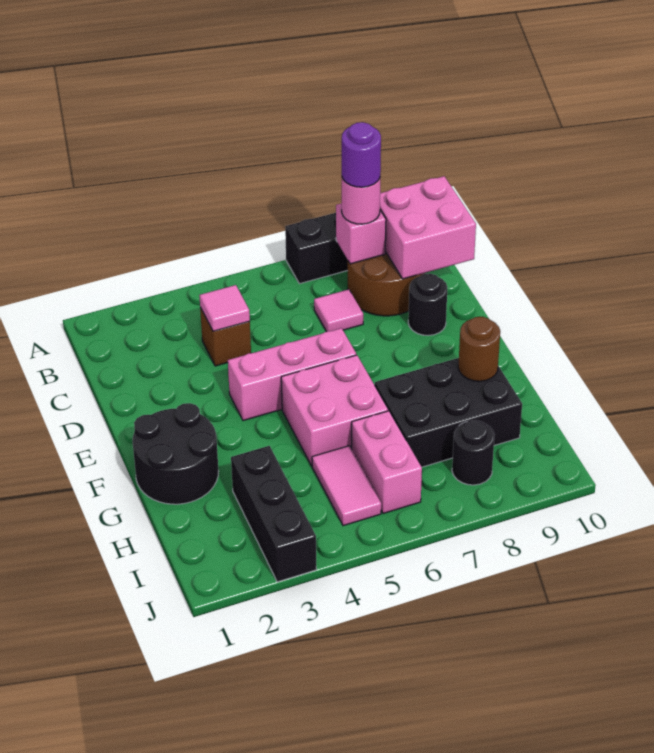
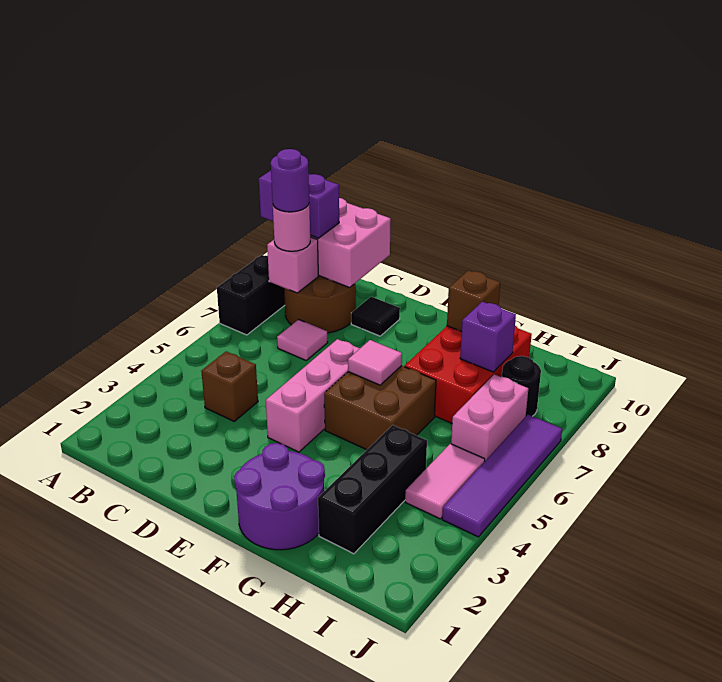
none -> purple 1x2 brick [259,171,339,238]
pink 1x1 tile [199,285,250,331] -> pink 1x1 tile moved to [348,340,402,385]
black 1x1 round brick [408,274,447,335] -> black 1x1 tile [351,297,400,336]
black 2x2 round brick [132,403,219,504] -> purple 2x2 round brick [234,443,325,550]
pink 2x2 brick [281,355,388,466] -> brown 2x2 brick [324,366,436,450]
black 2x3 brick [375,358,522,467] -> red 2x3 brick [404,326,532,423]
brown 1x1 round brick [458,317,500,381] -> brown 1x1 brick [447,270,500,332]
black 1x3 brick [231,446,316,582] -> black 1x3 brick turned to [318,425,427,554]
pink 1x2 tile [312,446,381,526] -> pink 1x2 tile turned to [405,444,485,519]
pink 1x2 brick [352,411,422,514] -> pink 1x2 brick turned to [451,374,528,461]
none -> purple 1x1 brick [460,302,516,372]
none -> purple 1x4 tile [442,415,562,537]

